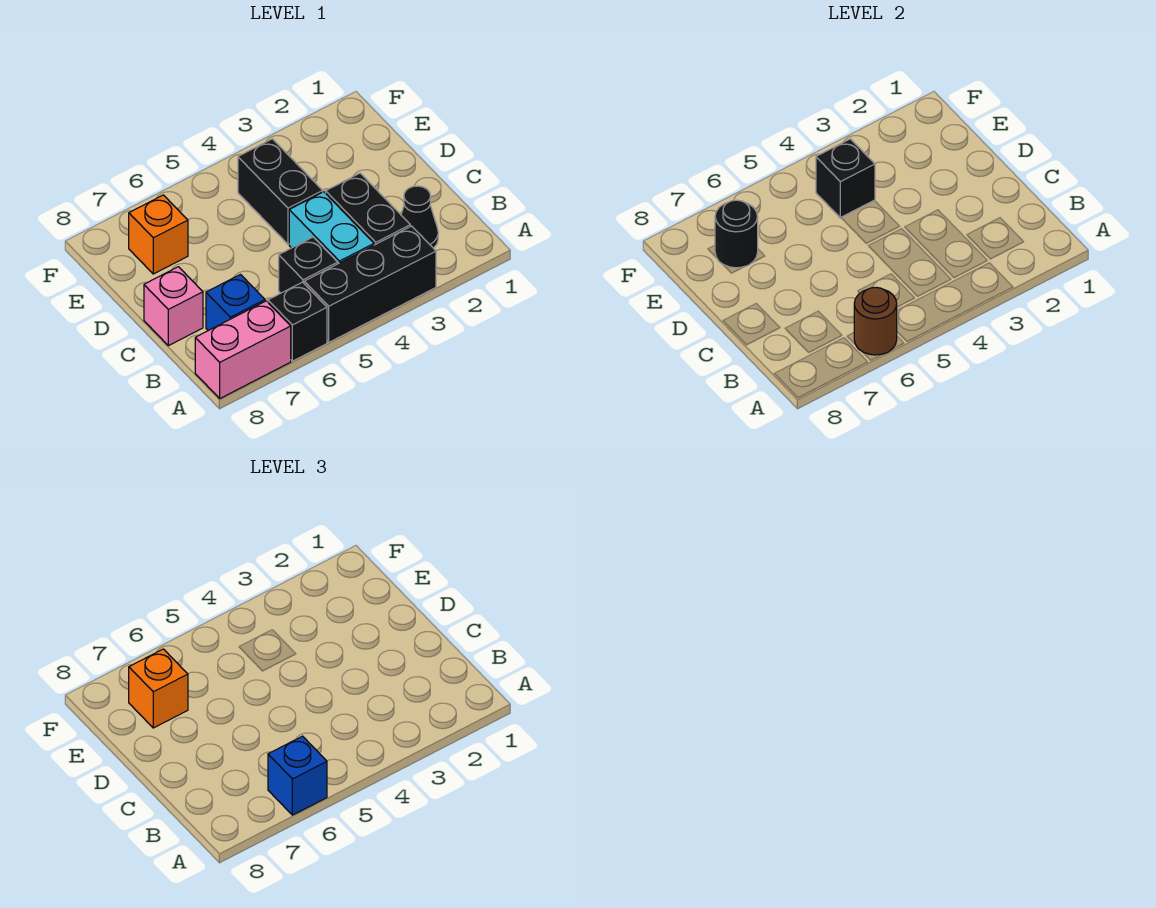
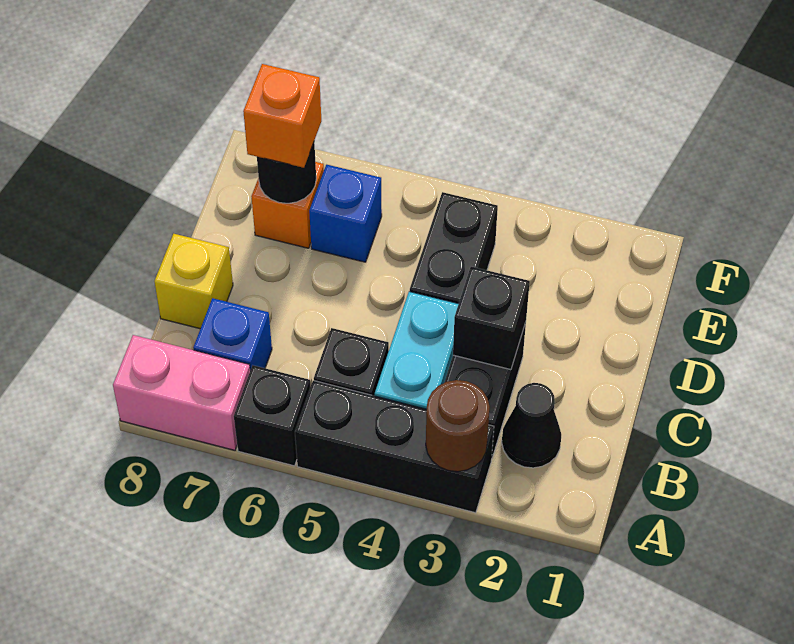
brown 1x1 round brick [854,287,897,355] -> brown 1x1 round brick moved to [426,380,490,472]
blue 1x1 brick [268,736,327,815] -> blue 1x1 brick moved to [309,165,382,262]
pink 1x1 brick [144,267,203,346] -> yellow 1x1 brick [154,234,233,329]
black 1x1 brick [816,139,875,218] -> black 1x1 brick moved to [453,267,530,370]

